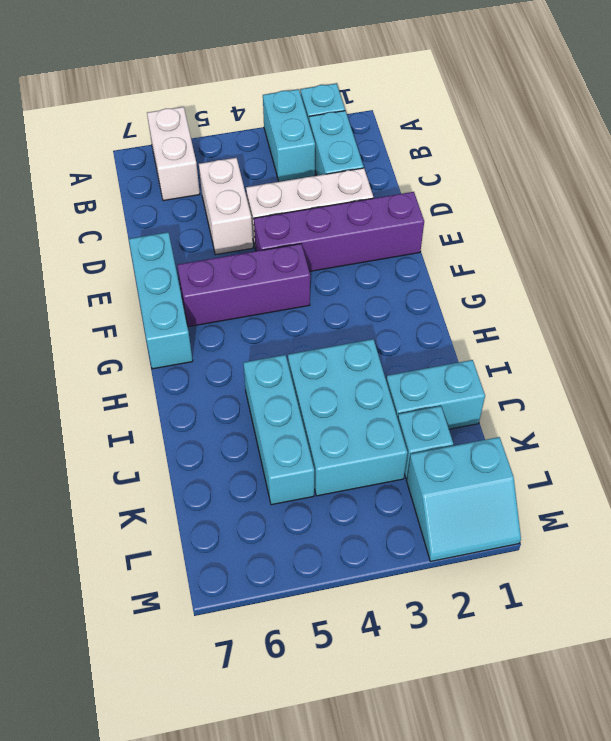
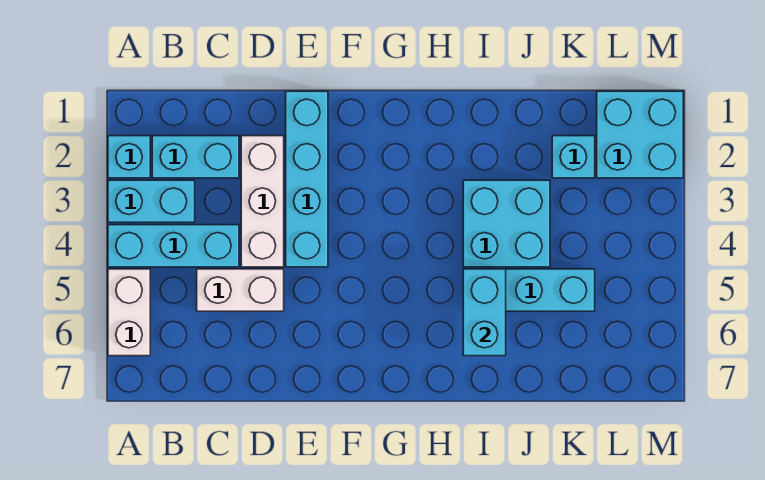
white 1x2 brick [147,107,200,201] -> white 1x2 brick turned to [108,269,150,356]
purple 1x4 brick [254,192,424,272] -> cyan 1x4 brick [286,91,328,267]
cyan 1x3 brick [129,232,193,369] -> cyan 1x3 brick moved to [108,225,239,267]
purple 1x3 brick [177,244,310,327] -> none
cyan 2x3 brick [288,339,407,496] -> cyan 2x2 brick [463,180,550,267]
cyan 1x2 brick [386,360,485,429] -> cyan 1x2 brick moved to [463,269,506,356]
cyan 2x2 slope [406,437,521,562] -> cyan 2x2 brick [597,91,683,178]

